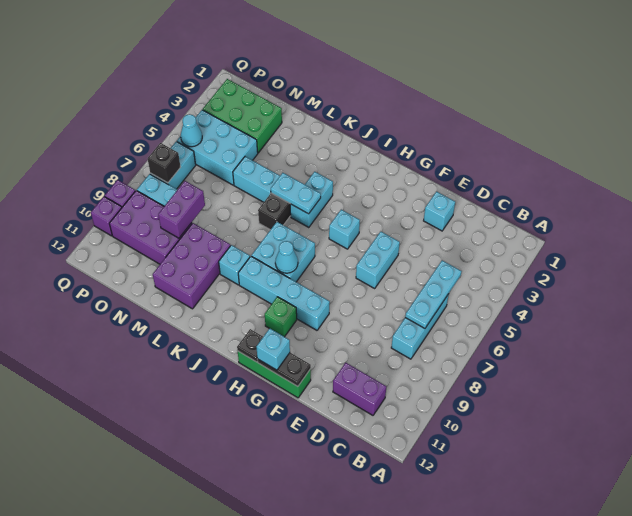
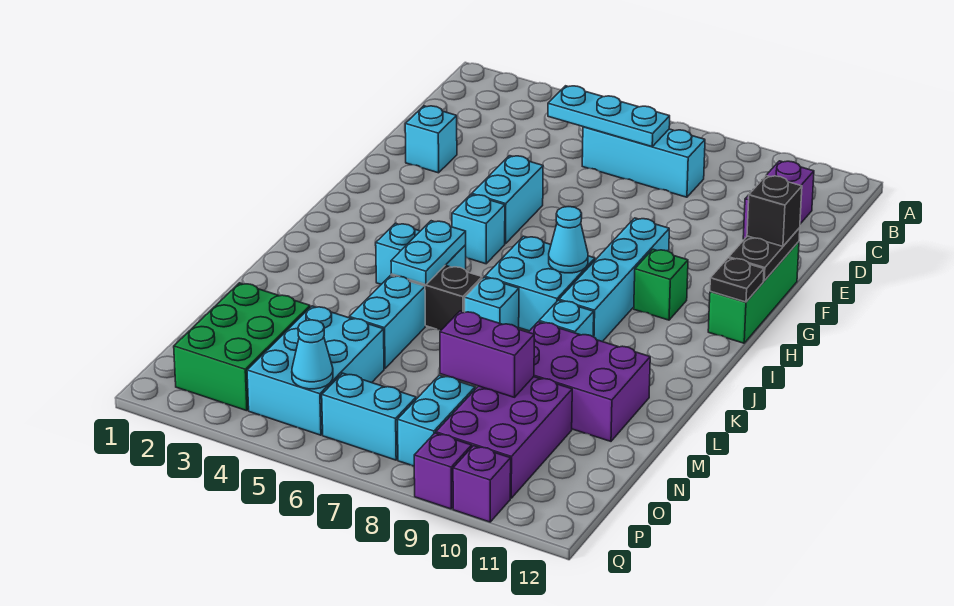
cyan 1x2 brick [356,232,400,288] -> cyan 1x2 brick turned to [472,156,543,244]
cyan 1x1 brick [256,328,290,370] -> cyan 1x1 brick moved to [465,277,519,329]
black 1x1 brick [148,143,180,183] -> black 1x1 brick moved to [747,176,802,246]

